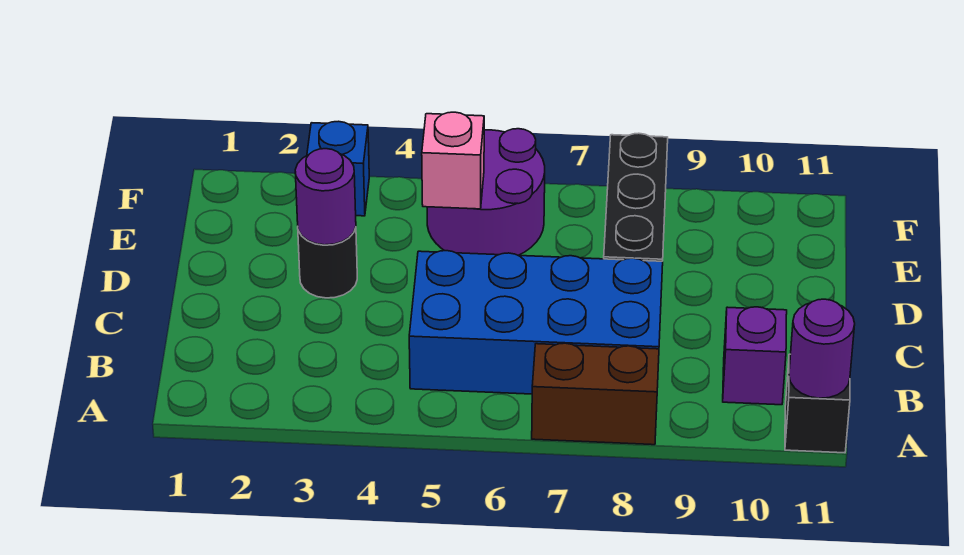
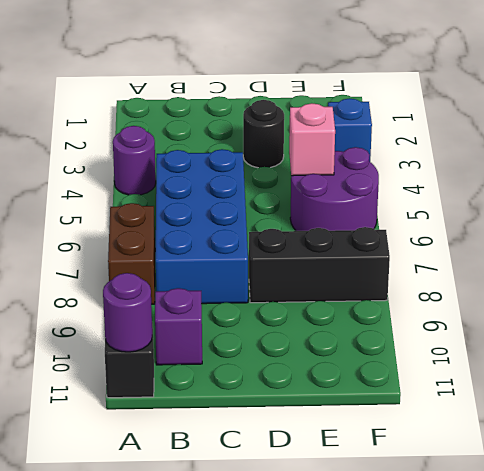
purple 1x1 round brick [295,149,356,245] -> purple 1x1 round brick moved to [113,126,156,195]

